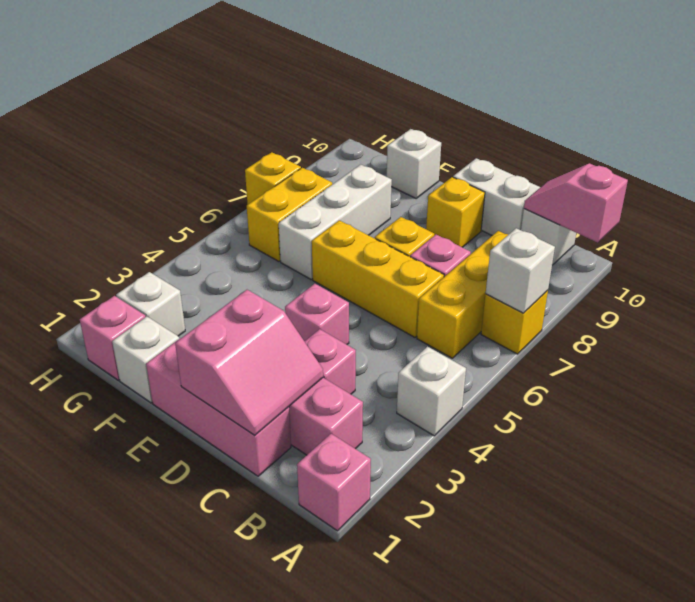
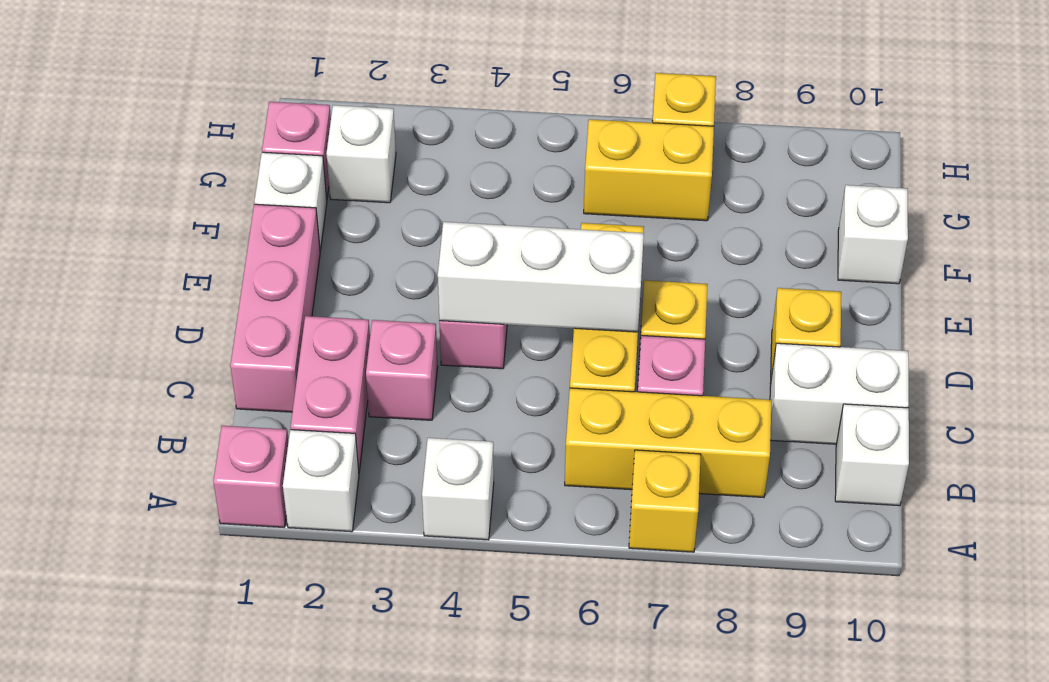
white 1x1 brick [486,228,555,313] -> white 1x1 brick moved to [283,430,359,532]
pink 1x2 slope [524,163,628,243] -> none
pink 2x2 slope [175,290,323,435] -> none
white 1x2 brick [453,158,540,236] -> white 1x2 brick turned to [770,343,909,444]
white 1x3 brick [279,165,392,279] -> white 1x3 brick moved to [438,222,644,332]

